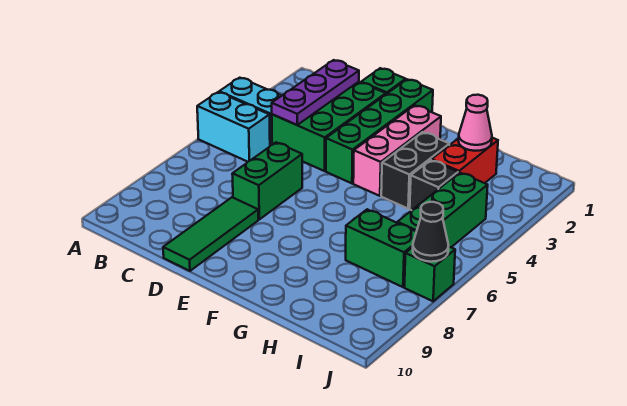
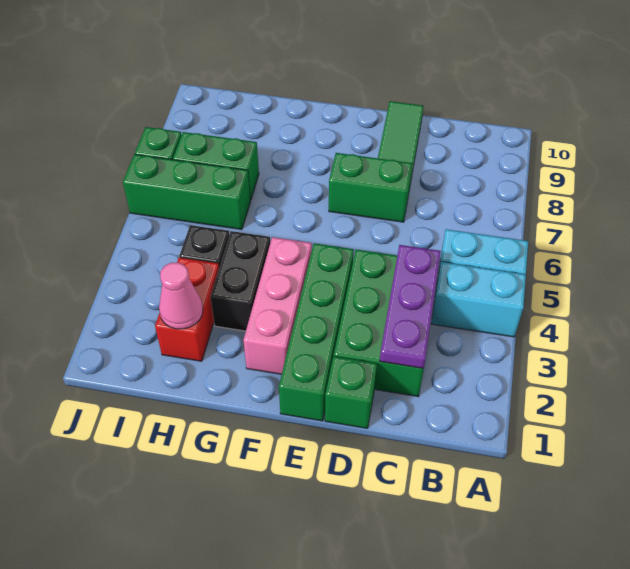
green 1x2 brick [232,142,302,219] -> green 1x2 brick turned to [329,153,412,222]
green 1x3 brick [397,173,488,247] -> green 1x3 brick turned to [123,154,250,229]
black 1x1 cone [413,202,449,262] -> none

